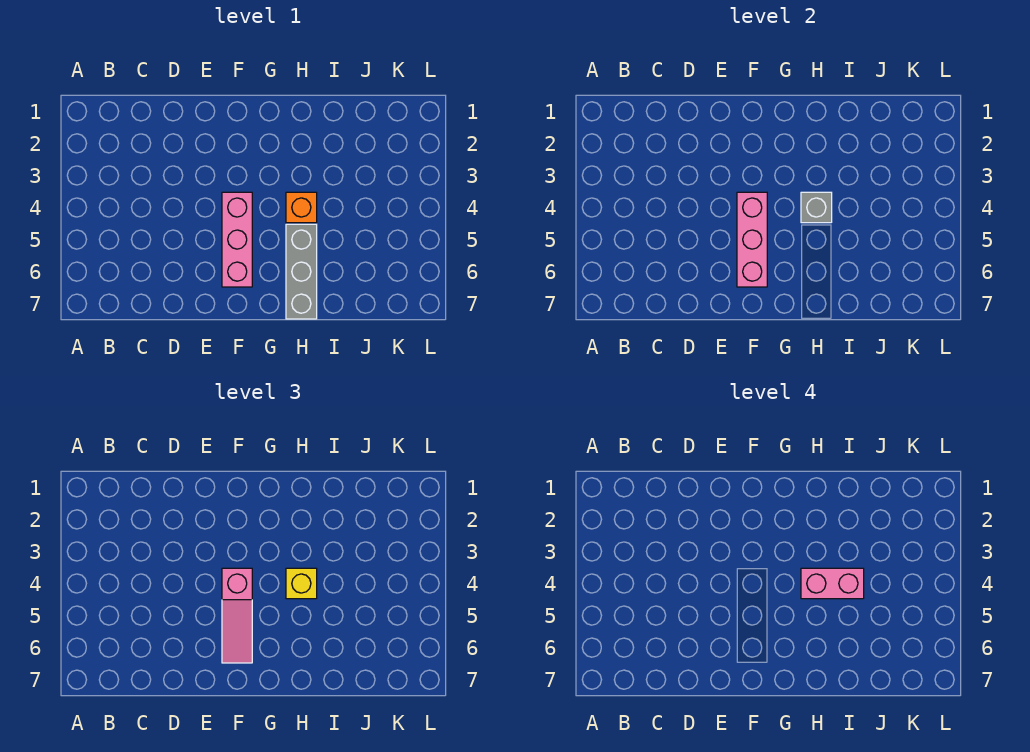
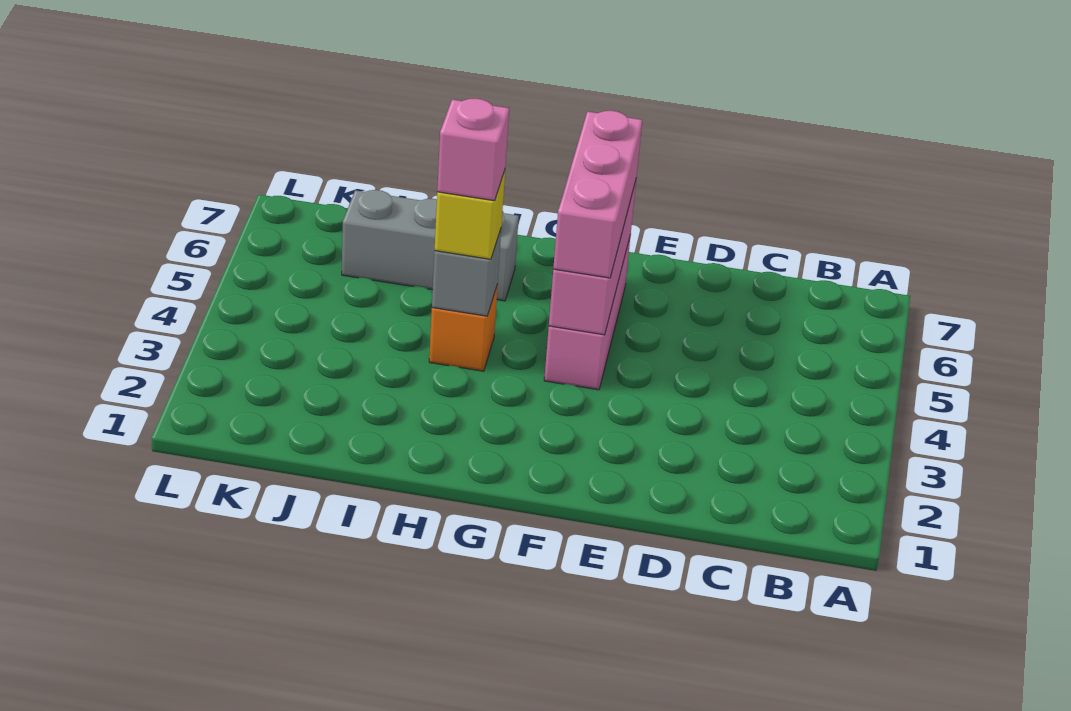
pink 1x3 slope [222,568,252,663] -> pink 1x3 brick [553,111,642,278]
pink 1x2 brick [801,568,864,599] -> pink 1x1 brick [437,99,509,201]
grey 1x3 brick [286,224,317,319] -> grey 1x3 brick turned to [342,190,519,301]

